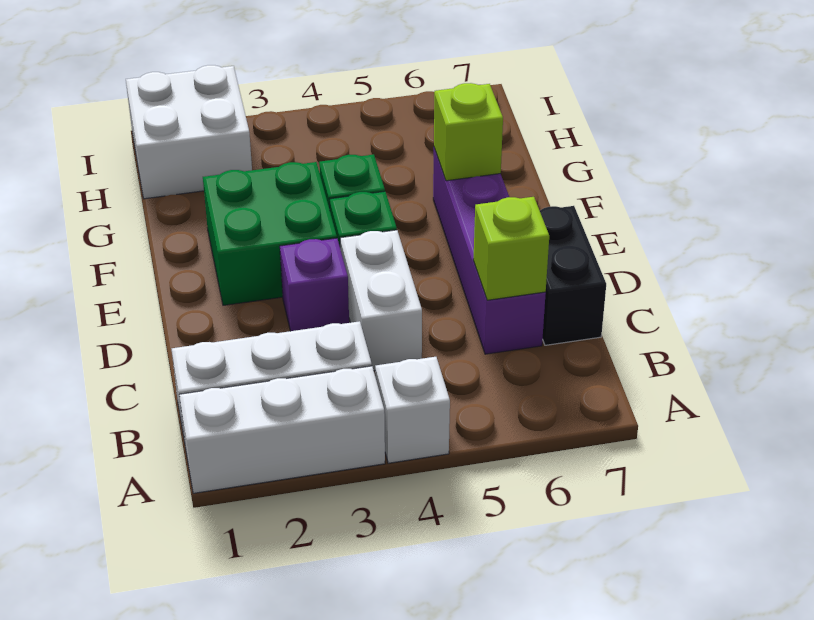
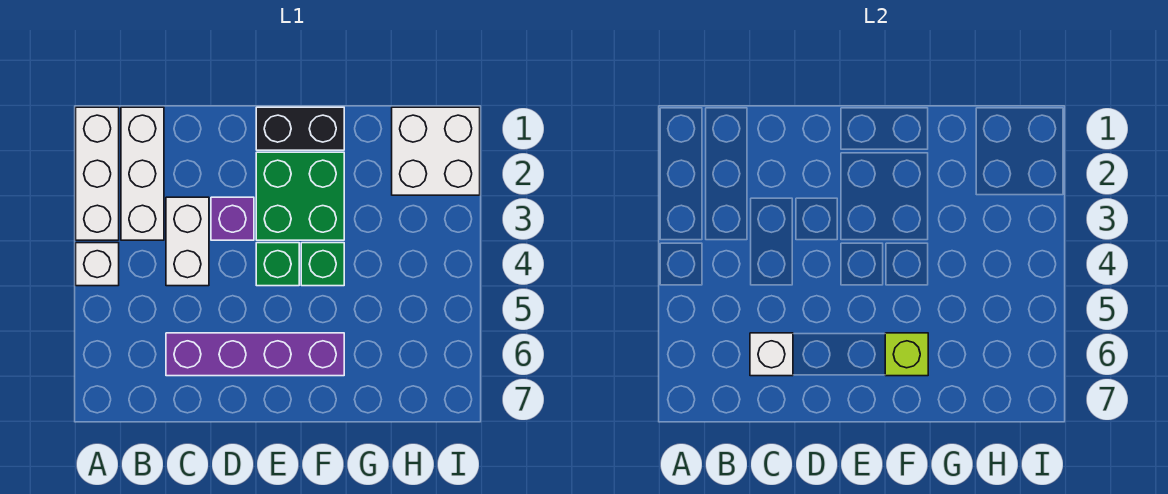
white 1x2 brick [340,230,422,371] -> white 1x2 brick turned to [166,197,209,286]
lime 1x1 brick [473,197,549,300] -> white 1x1 brick [750,333,793,376]
black 1x2 brick [540,206,606,345] -> black 1x2 brick moved to [256,107,344,150]

